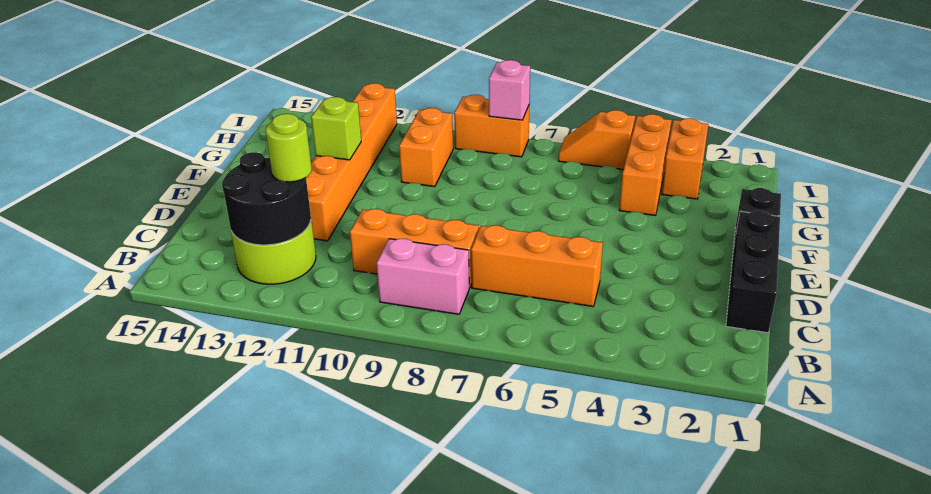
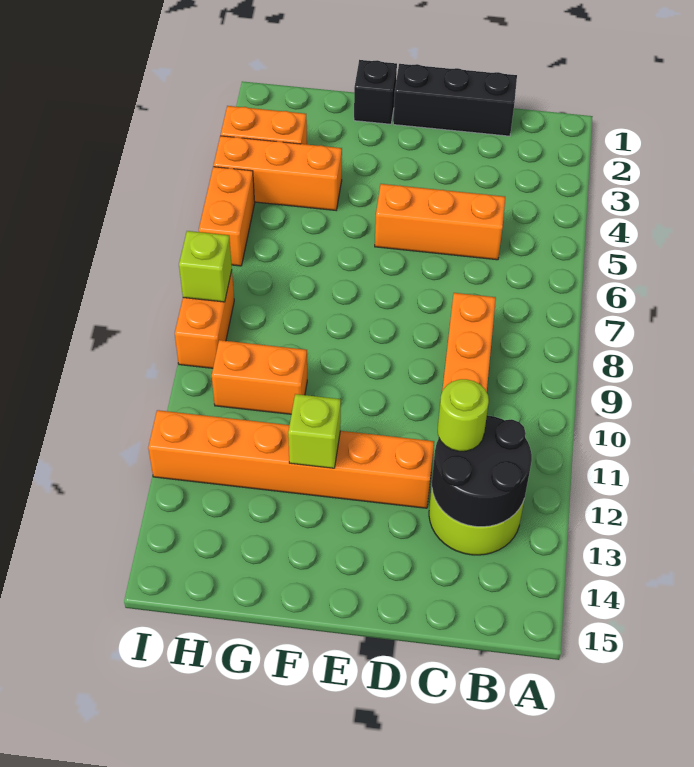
pink 1x2 brick [377,239,469,314] -> none
orange 1x3 brick [471,225,603,306] -> orange 1x3 brick turned to [375,184,505,260]
orange 1x2 slope [558,110,635,169] -> orange 1x2 brick [199,167,255,266]
pink 1x1 brick [489,60,530,120] -> lime 1x1 brick [179,231,232,302]

